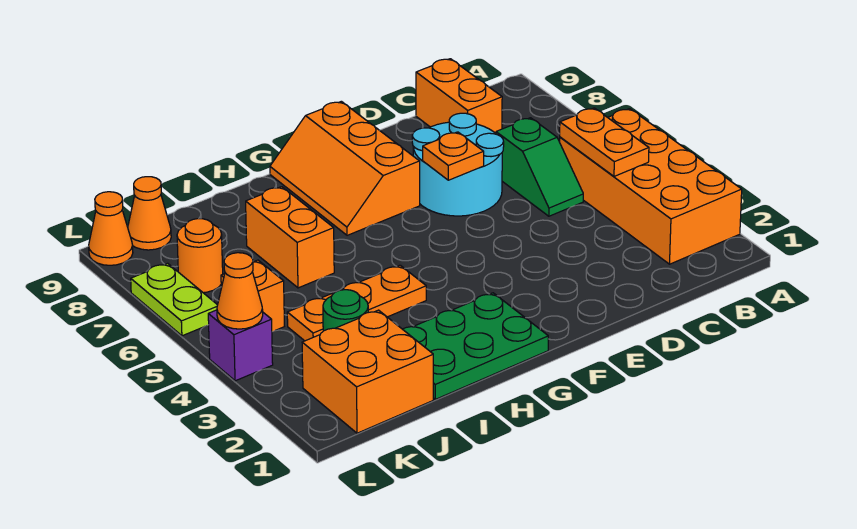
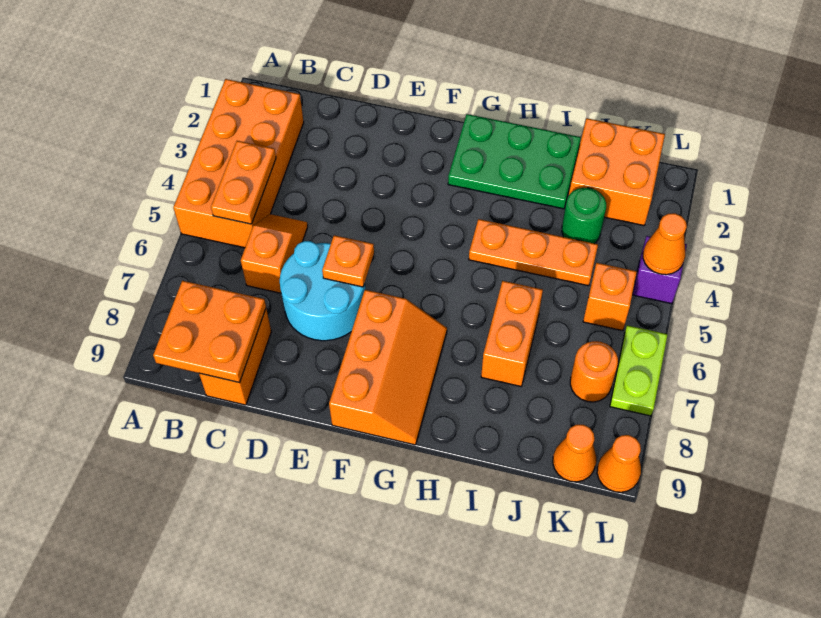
none -> orange 2x2 plate [153,281,266,383]
green 1x2 slope [496,118,583,216] -> orange 1x2 slope [241,214,308,293]

